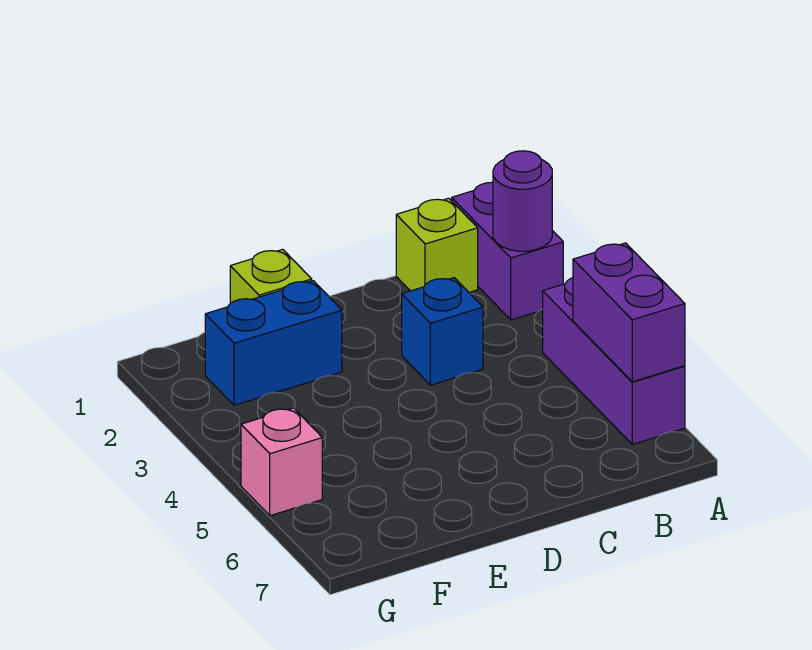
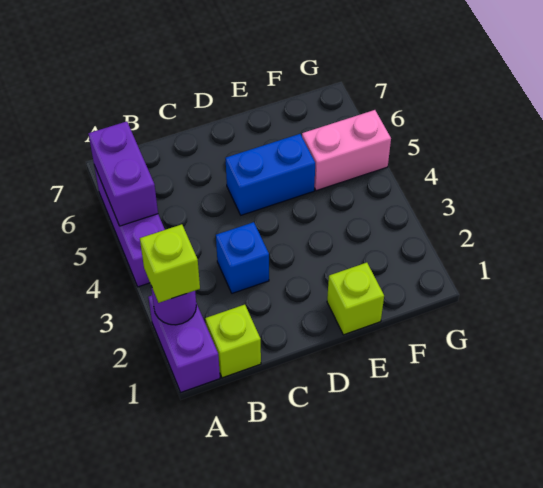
none -> lime 1x1 brick [140,224,200,303]
blue 1x2 brick [205,281,342,405] -> blue 1x2 brick moved to [225,134,315,215]
pink 1x1 brick [241,408,322,516] -> pink 1x2 brick [302,110,391,191]

